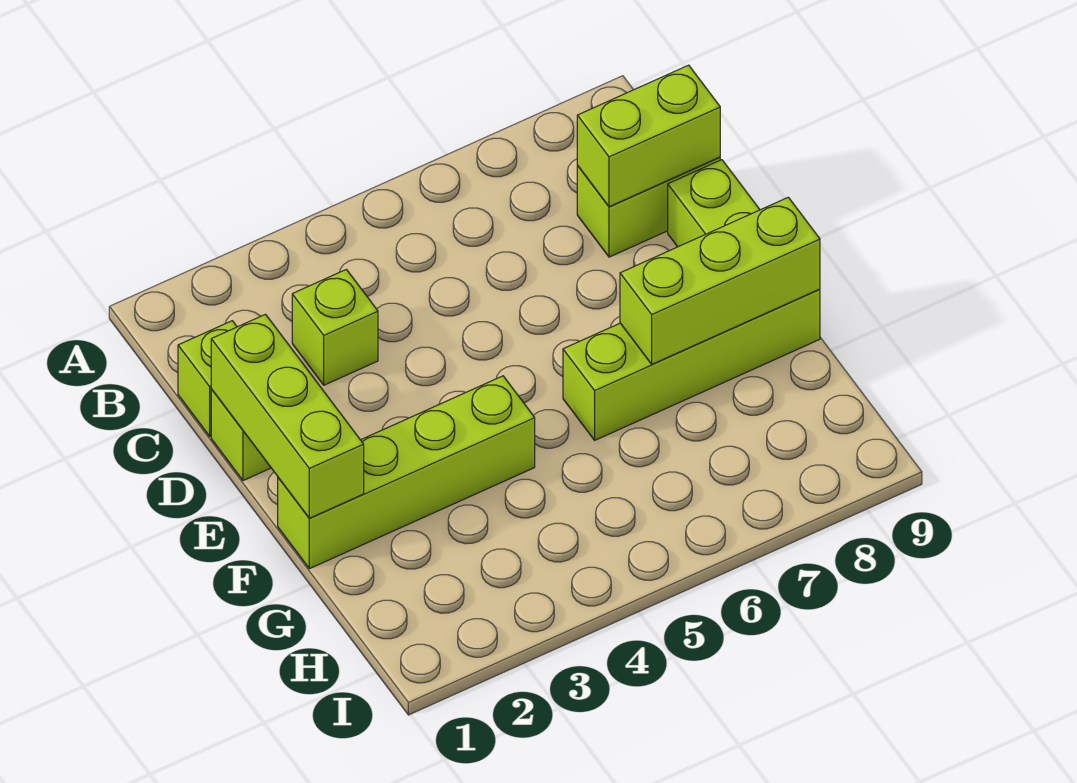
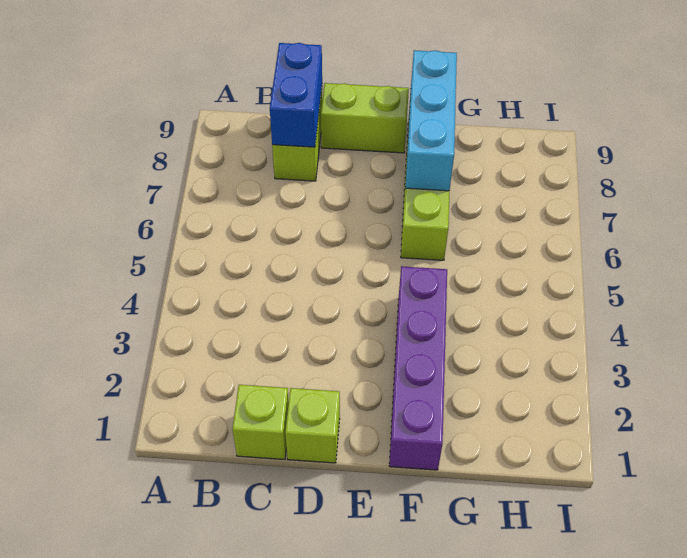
lime 1x1 brick [292,269,378,385] -> none
lime 1x2 brick [577,65,720,207] -> blue 1x2 brick [270,43,322,147]
lime 1x3 brick [211,314,364,518] -> none
lime 1x4 brick [278,376,535,569] -> purple 1x4 brick [389,266,447,470]
lime 1x3 brick [620,197,820,364] -> cyan 1x3 brick [405,50,457,191]

